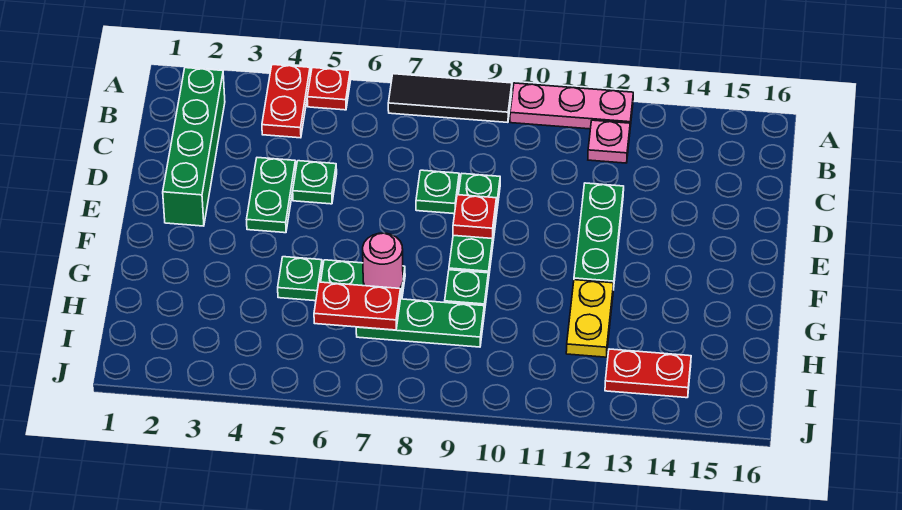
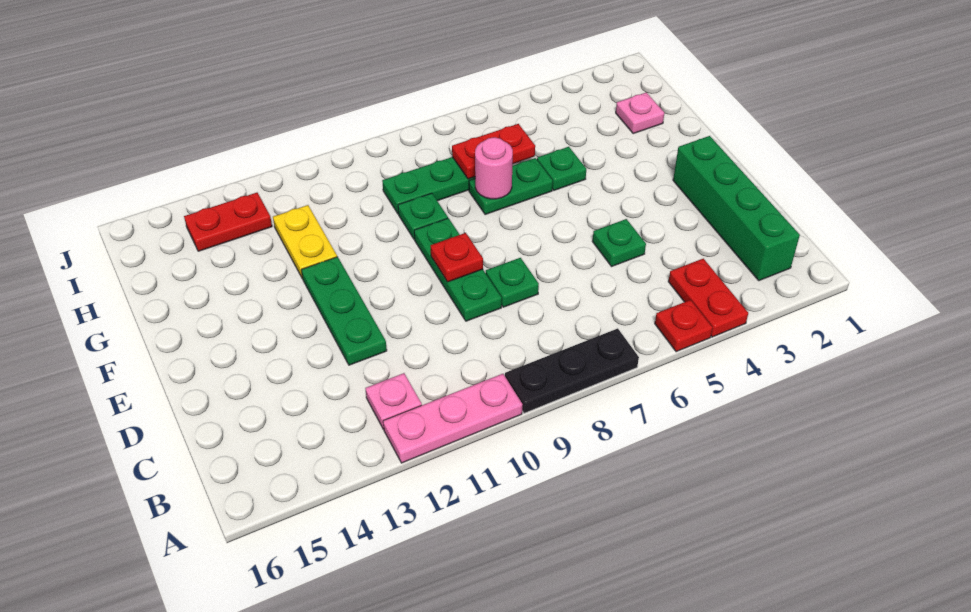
black 1x3 tile [388,74,512,122] -> black 1x3 plate [505,328,639,413]
green 1x2 plate [247,158,296,233] -> none
none -> pink 1x1 plate [616,92,664,134]

